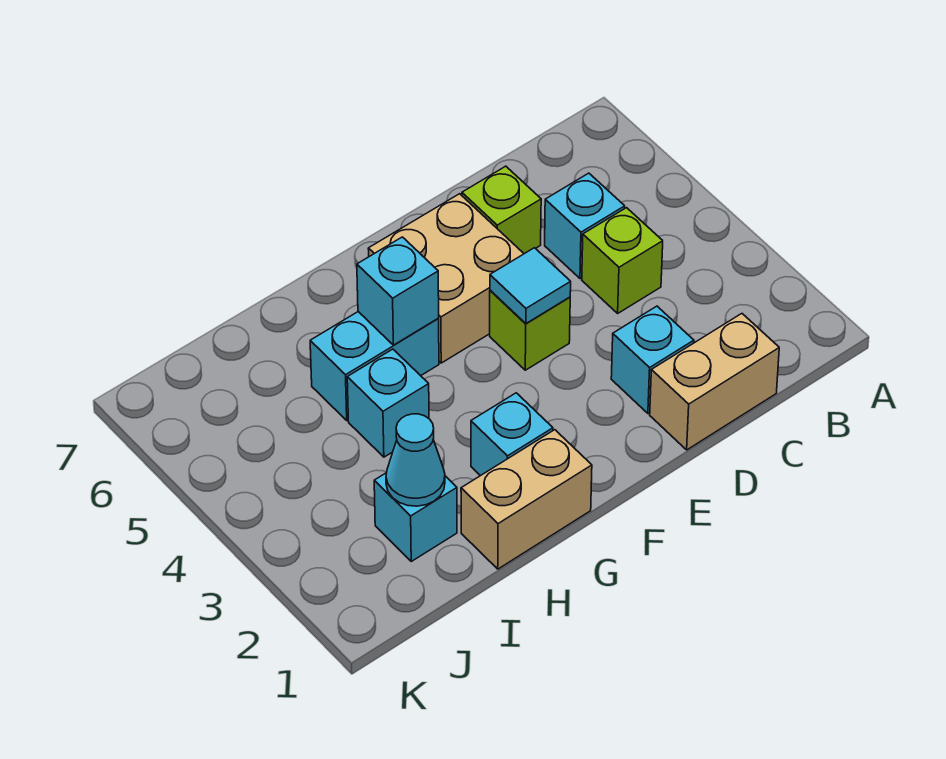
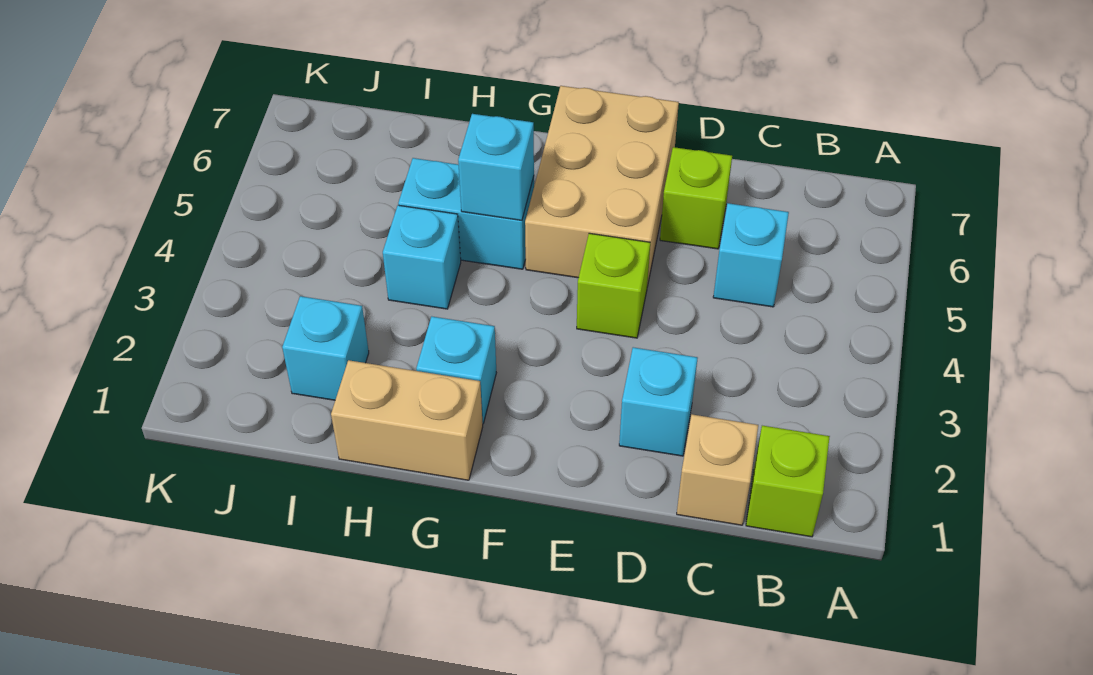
tan 1x2 brick [650,314,779,450] -> tan 1x1 brick [677,414,758,525]
lime 1x1 brick [582,208,663,313] -> lime 1x1 brick moved to [746,426,830,537]
cyan 1x1 tile [490,248,571,324] -> none
tan 2x2 brick [368,194,524,363] -> tan 2x3 brick [525,86,679,287]
cyan 1x1 cone [386,414,445,506] -> none

